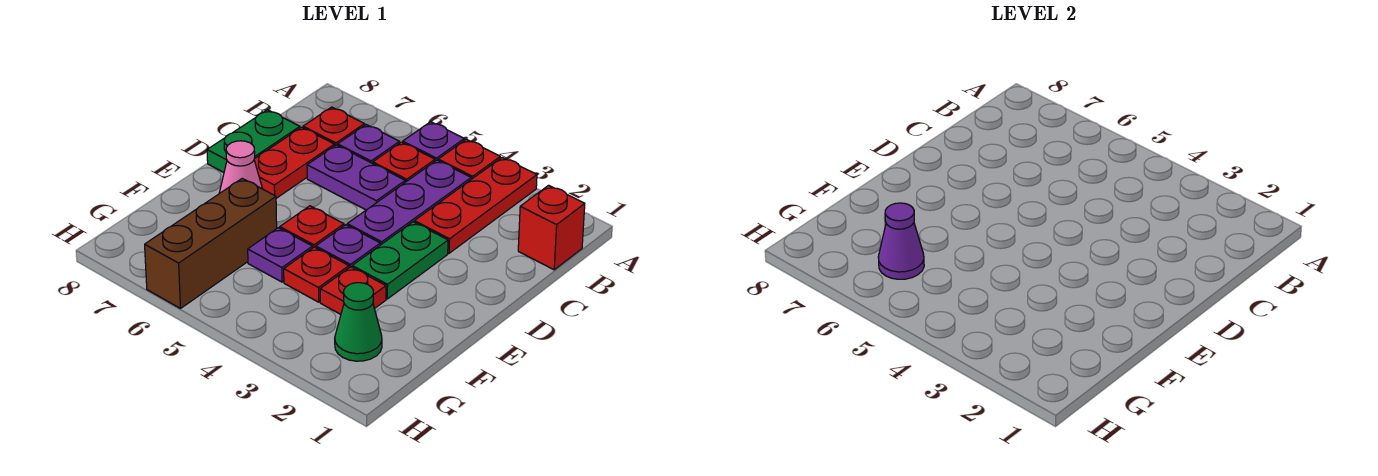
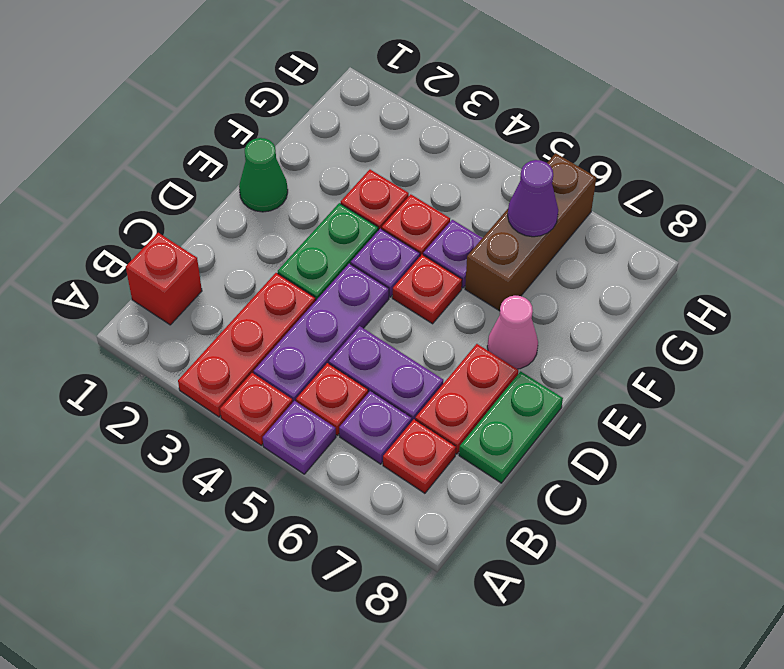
green 1x1 cone [335,283,382,361] -> green 1x1 cone moved to [239,138,288,212]

